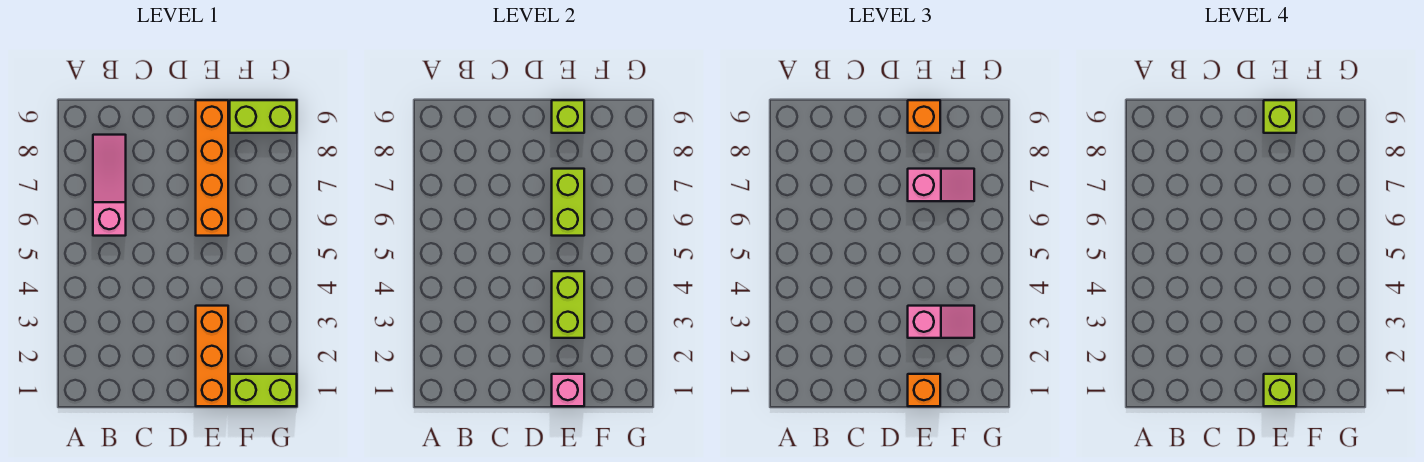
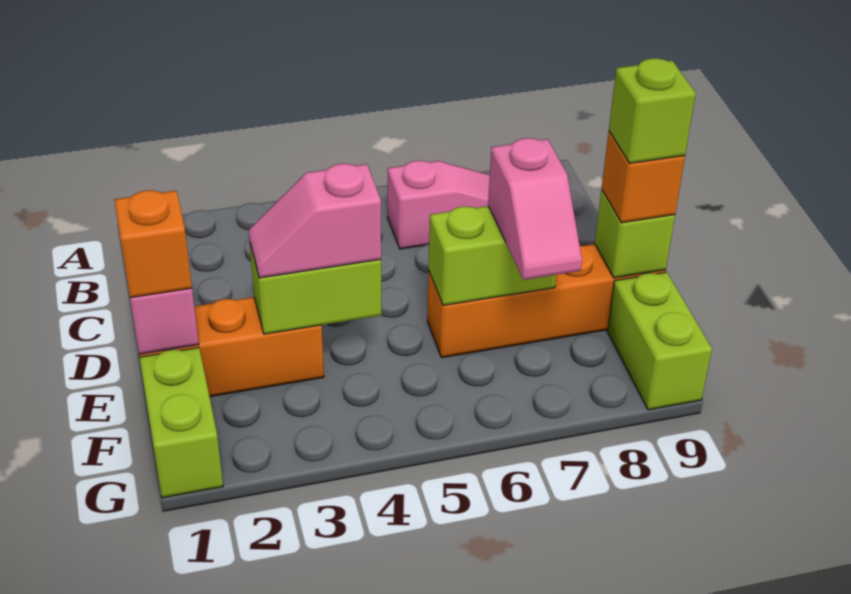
lime 1x1 brick [1264,374,1296,406] -> none
pink 1x2 slope [908,306,974,338] -> pink 1x2 slope turned to [249,164,381,278]

